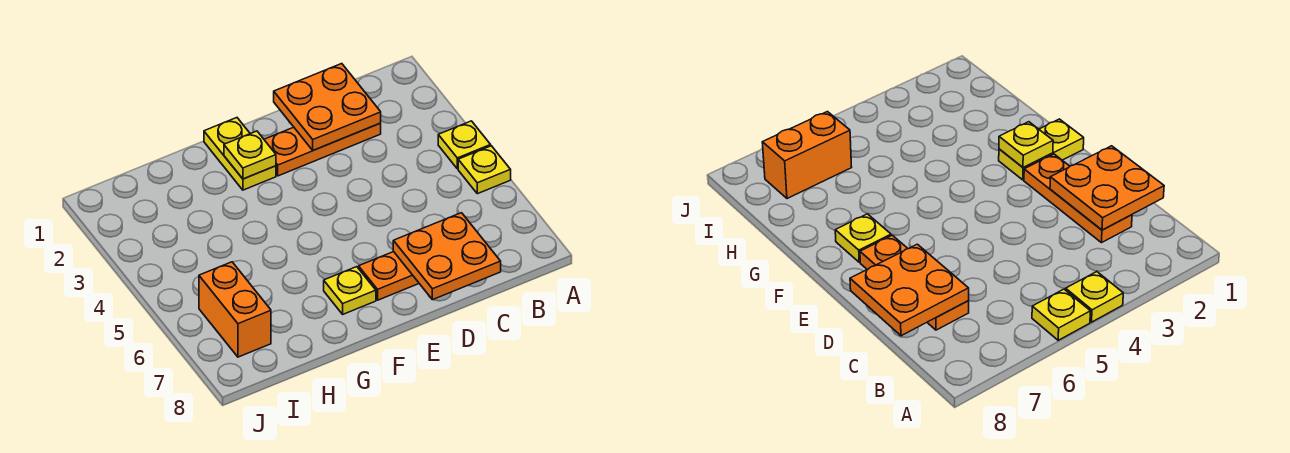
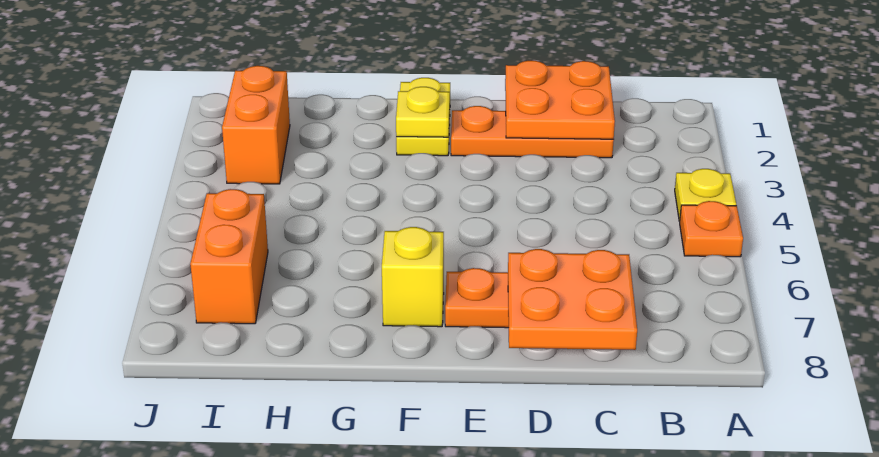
yellow 1x1 plate [458,146,511,194] -> orange 1x1 plate [680,201,743,257]
yellow 1x1 plate [324,267,376,314] -> yellow 1x1 brick [382,227,444,327]
none -> orange 1x2 brick [222,66,290,184]

